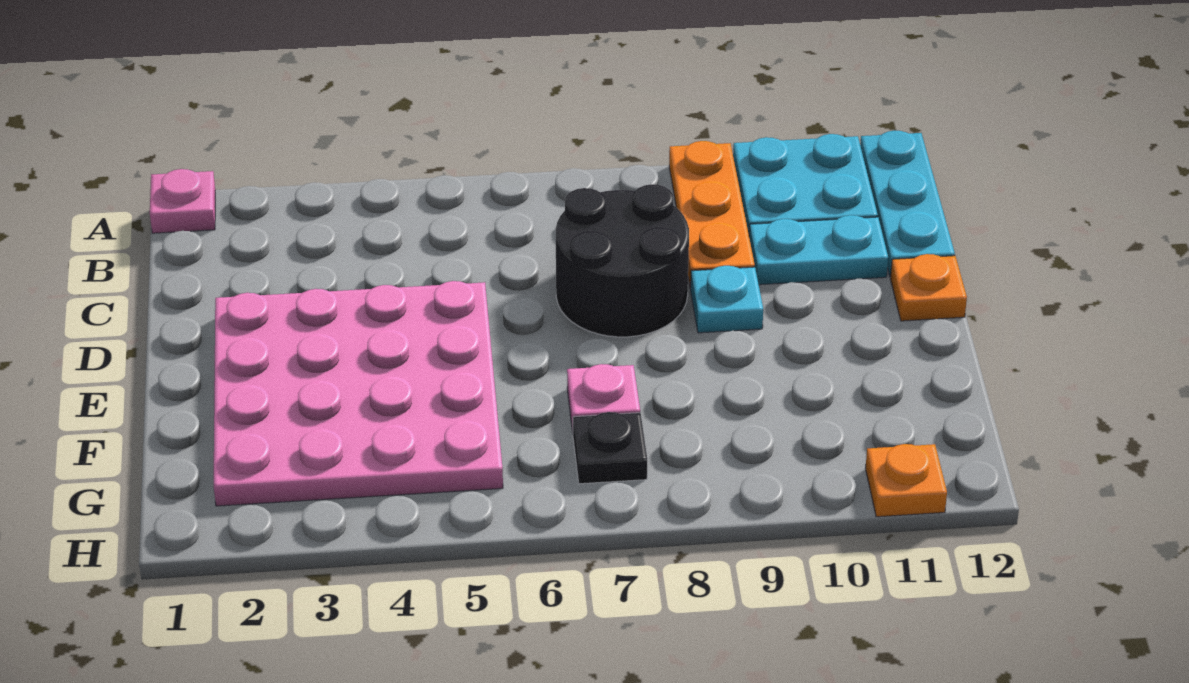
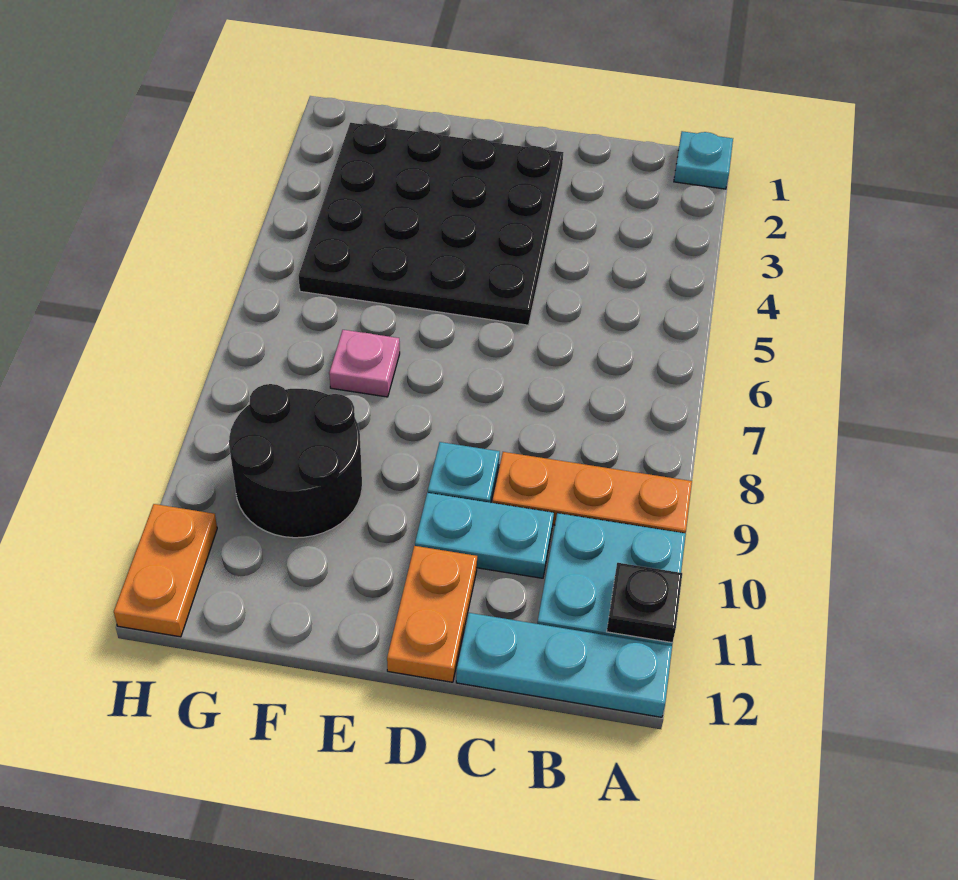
pink 1x1 plate [150,169,215,233] -> cyan 1x1 plate [674,131,733,189]
black 2x2 round brick [556,184,689,337] -> black 2x2 round brick moved to [229,384,362,538]
cyan 1x2 plate [749,215,888,285] -> cyan 1x2 plate turned to [415,493,554,578]
pink 4x4 plate [214,281,503,506] -> black 4x4 plate [299,123,563,325]
orange 1x1 plate [890,254,967,321] -> orange 1x2 plate [387,546,477,682]
black 1x1 plate [573,412,647,484] -> black 1x1 plate moved to [607,563,682,643]
orange 1x1 plate [865,444,947,517] -> orange 1x2 plate [114,504,217,637]

